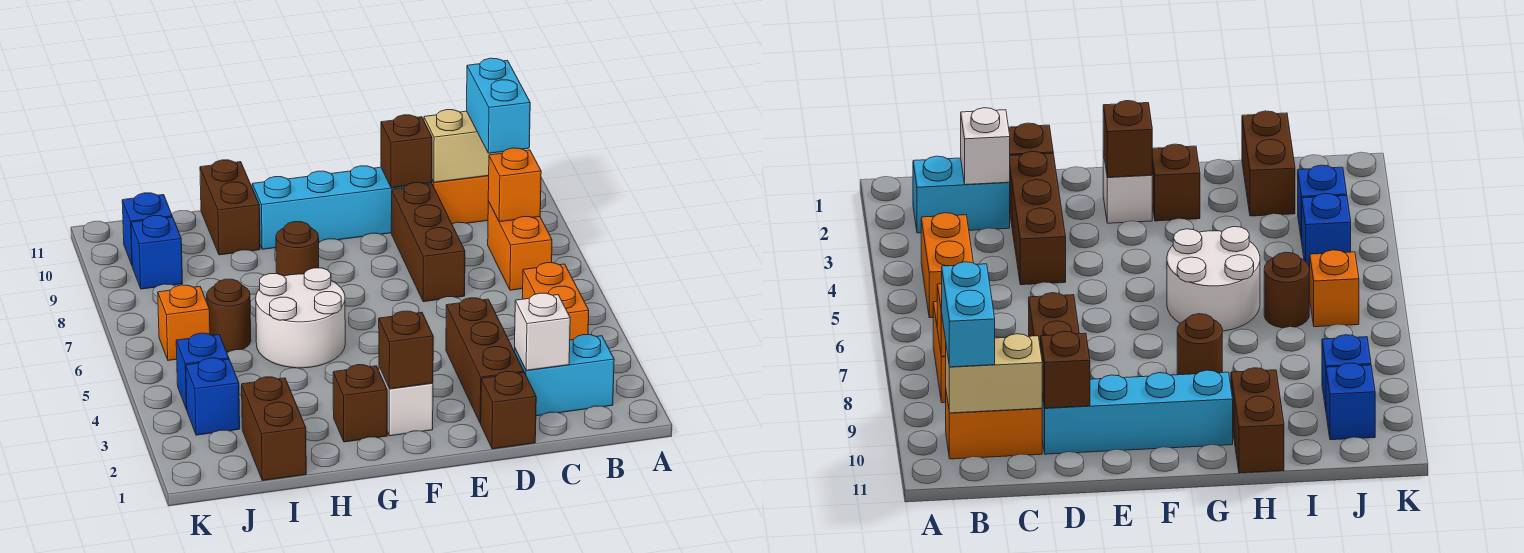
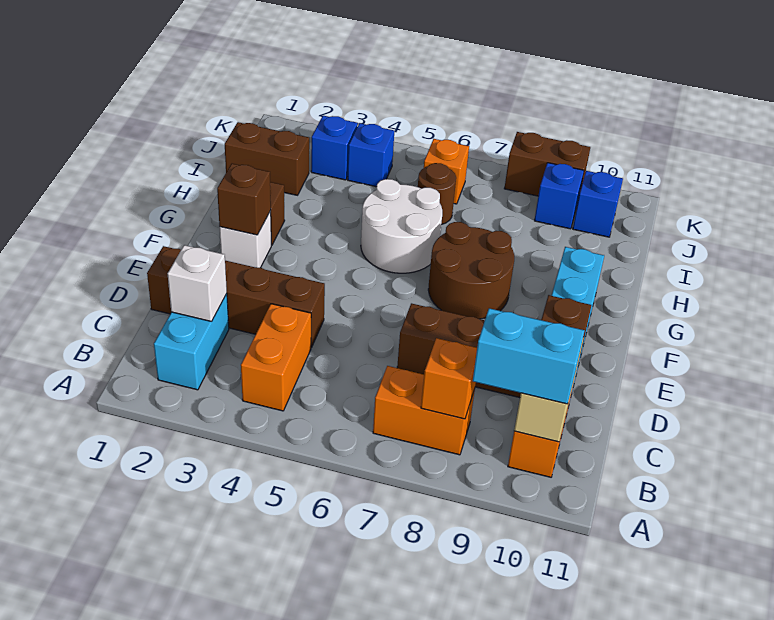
orange 1x2 brick [523,263,589,340] -> orange 1x2 brick turned to [241,304,311,411]
brown 1x1 round brick [276,222,319,276] -> brown 2x2 round brick [428,222,514,319]
brown 1x2 brick [200,160,260,255] -> brown 1x2 brick moved to [504,132,590,196]

